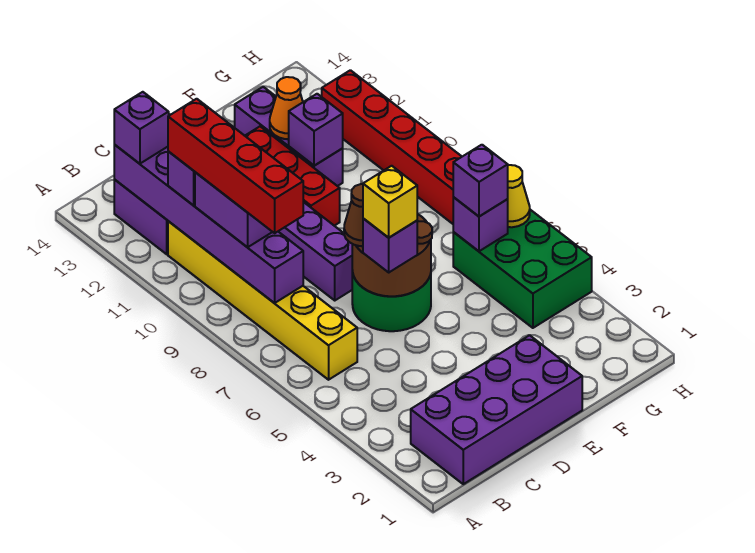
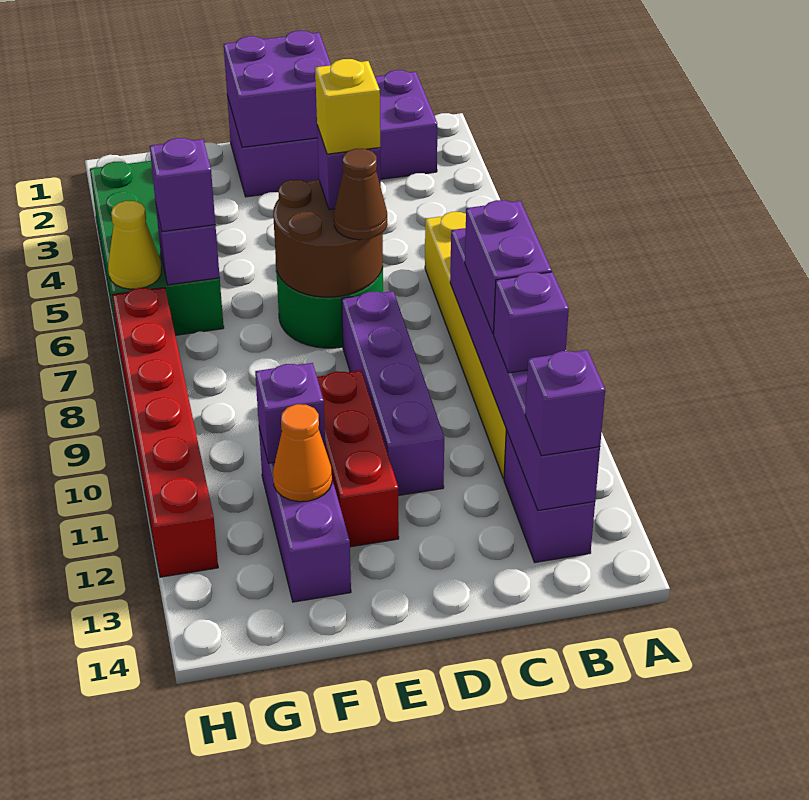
red 1x4 brick [168,99,303,233] -> none
none -> purple 2x2 brick [224,31,331,147]
green 2x3 brick [453,210,592,328] -> green 2x4 brick [90,161,224,337]

